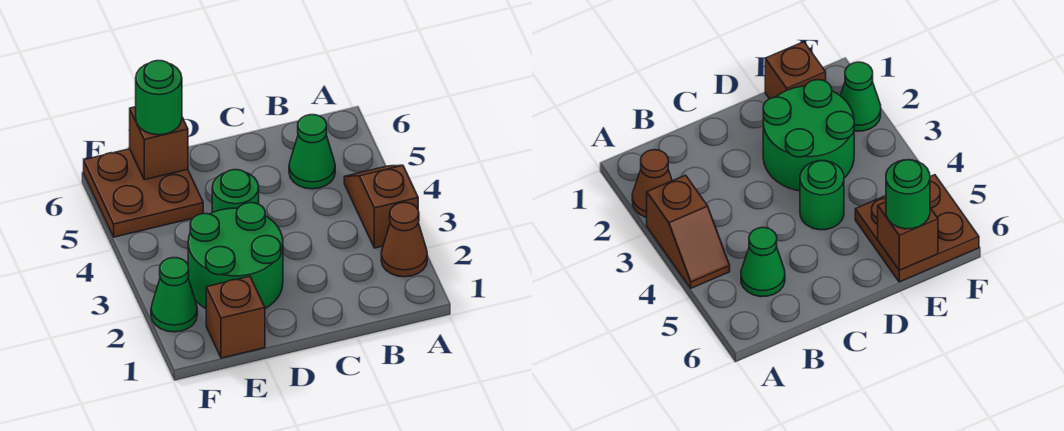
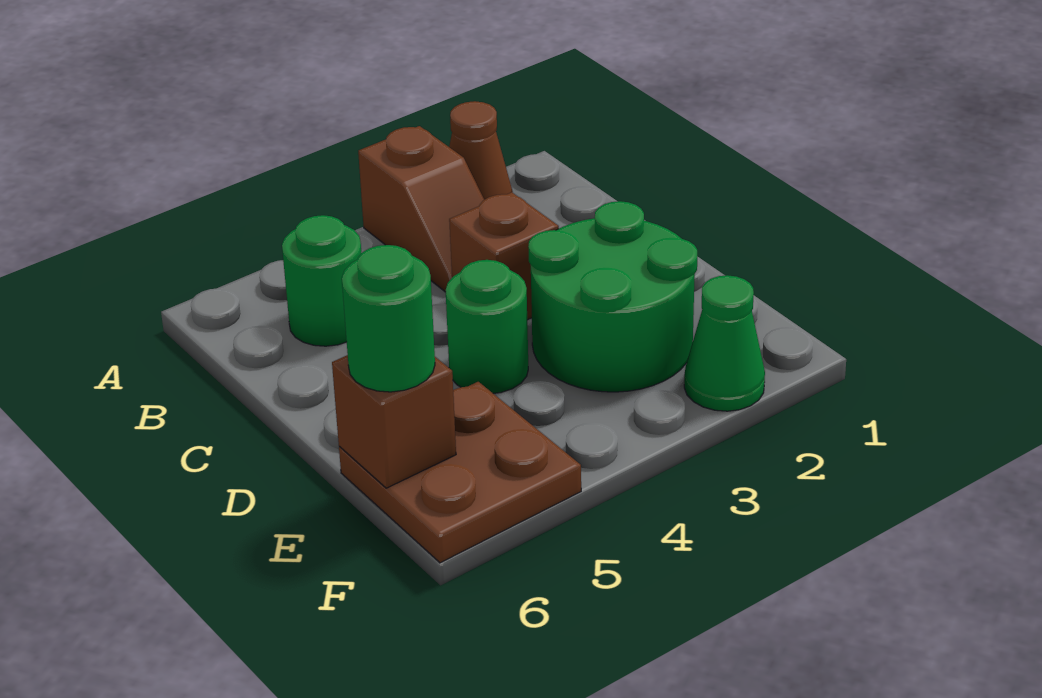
brown 1x2 slope [344,165,418,248] -> brown 1x2 slope turned to [358,126,484,292]
green 1x1 cone [289,115,335,189] -> green 1x1 round brick [282,215,361,346]
brown 1x1 brick [206,276,265,358] -> brown 1x1 brick moved to [449,192,559,320]

